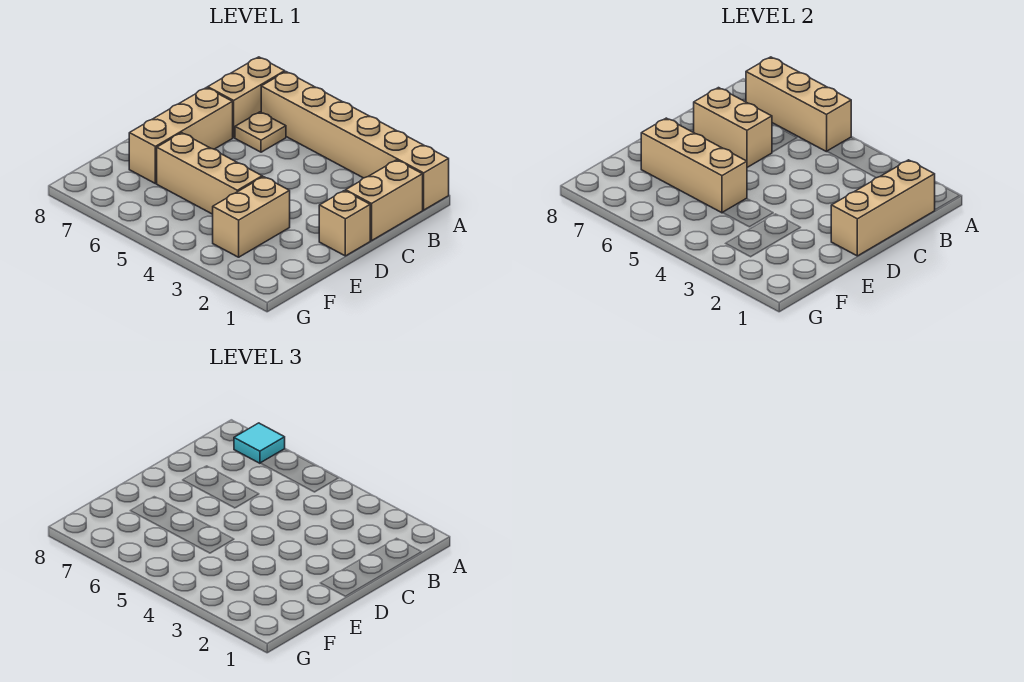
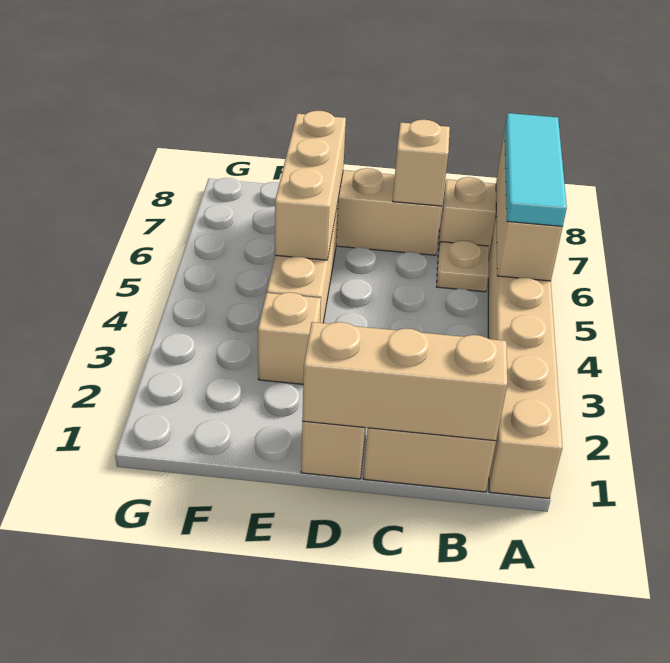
cyan 1x1 tile [234,423,285,463] -> cyan 1x3 tile [505,113,567,226]
tan 1x2 brick [694,88,772,167] -> tan 1x1 brick [393,120,450,206]
tan 1x2 brick [213,177,290,257] -> tan 1x1 brick [258,292,321,384]

